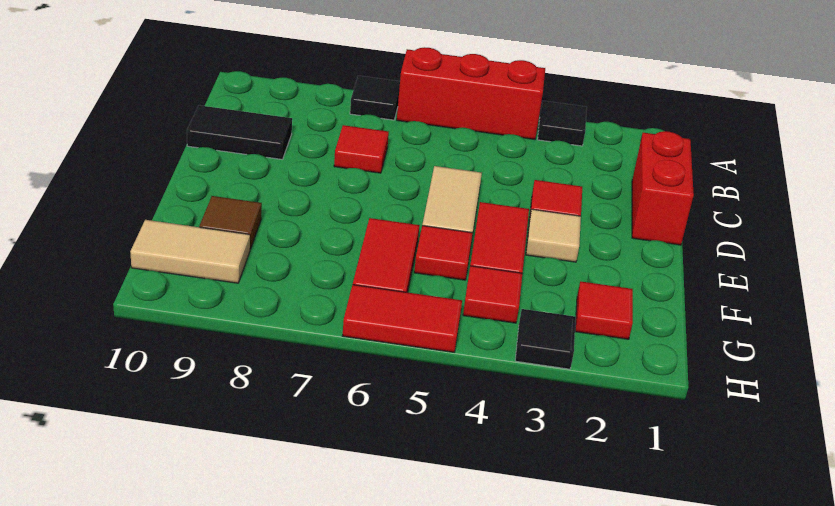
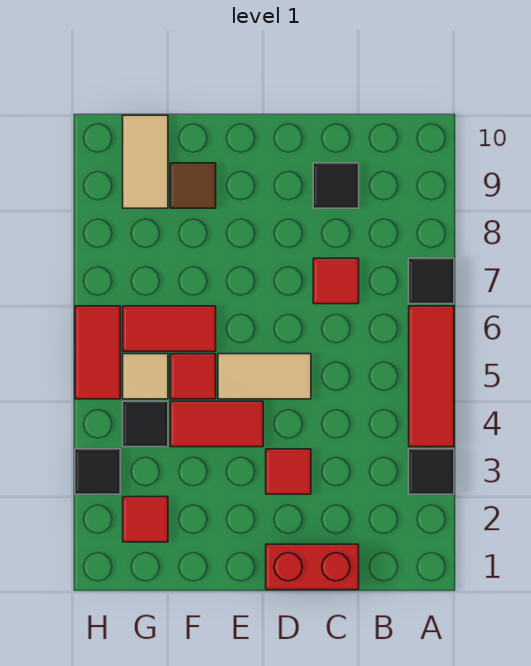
red 1x3 brick [397,47,545,140] -> red 1x3 tile [409,306,454,447]
black 1x2 tile [187,105,292,159] -> black 1x1 tile [313,163,359,208]
tan 1x1 tile [526,209,581,262] -> tan 1x1 tile moved to [123,354,168,399]
red 1x1 tile [463,266,522,323] -> black 1x1 tile [123,401,168,447]

